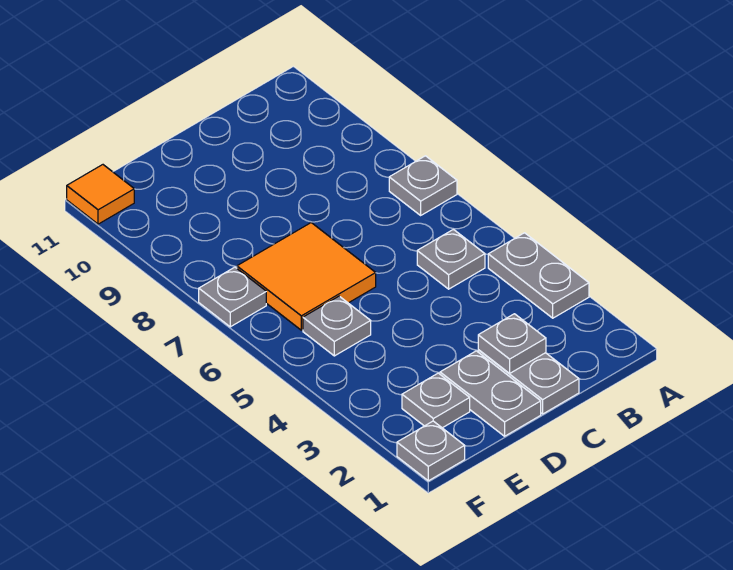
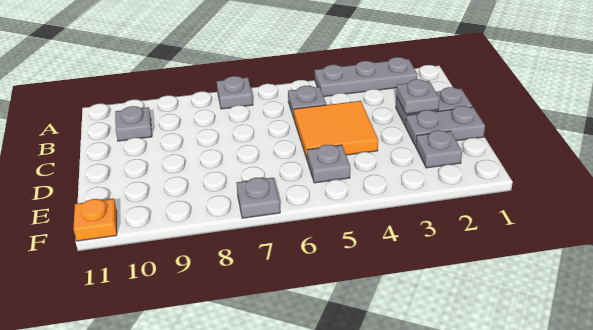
grey 1x2 plate [488,233,589,318] -> grey 1x3 plate [315,57,418,97]
orange 2x2 tile [237,223,376,330] -> orange 2x2 tile moved to [294,101,378,159]
grey 1x1 plate [397,421,465,481] -> grey 1x1 plate moved to [115,106,152,141]
orange 1x1 tile [67,165,134,224] -> orange 1x1 plate [73,199,117,241]

